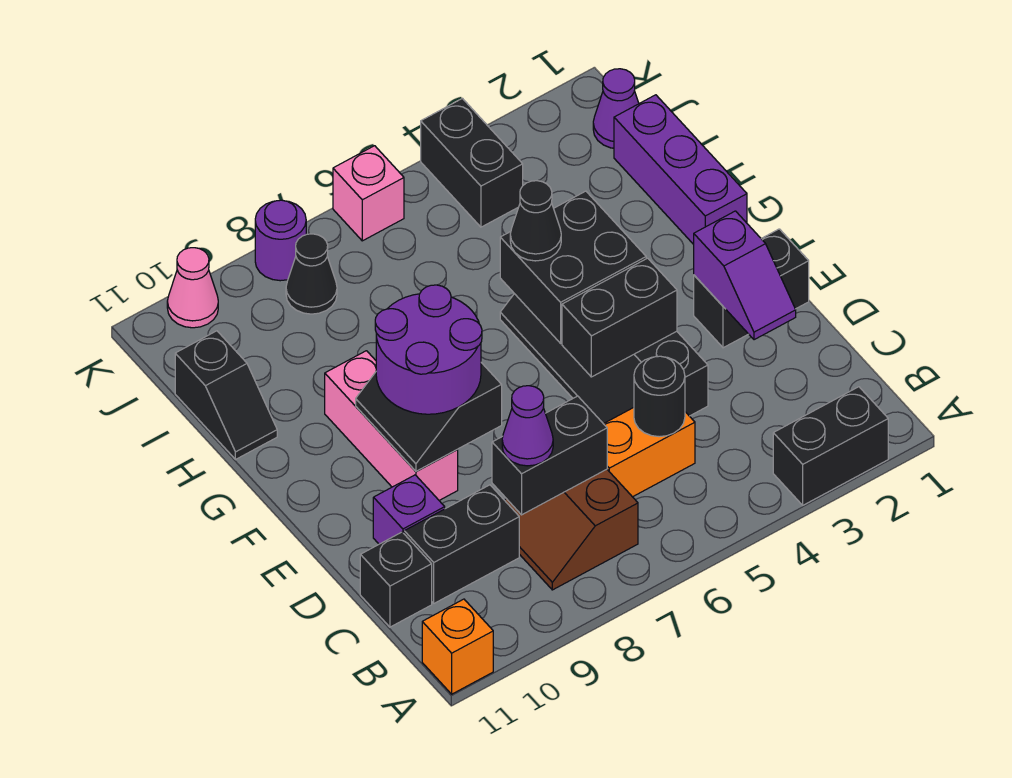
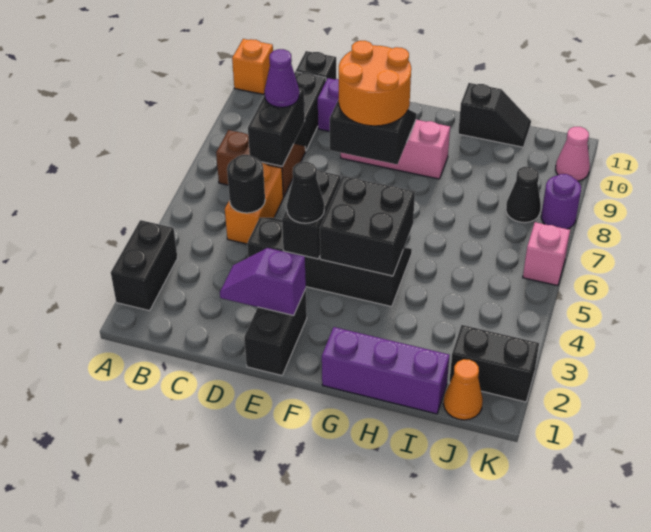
purple 2x2 round brick [375,285,482,414] -> orange 2x2 round brick [339,41,411,126]
black 1x1 cone [510,181,561,261] -> black 1x1 cone moved to [287,162,324,223]
black 1x2 slope [175,331,277,460] -> black 1x2 slope turned to [458,83,531,147]
purple 1x1 cone [593,69,639,148] -> orange 1x1 cone [443,359,483,420]
black 1x2 brick [421,99,523,227] -> black 1x2 brick moved to [449,325,539,402]

